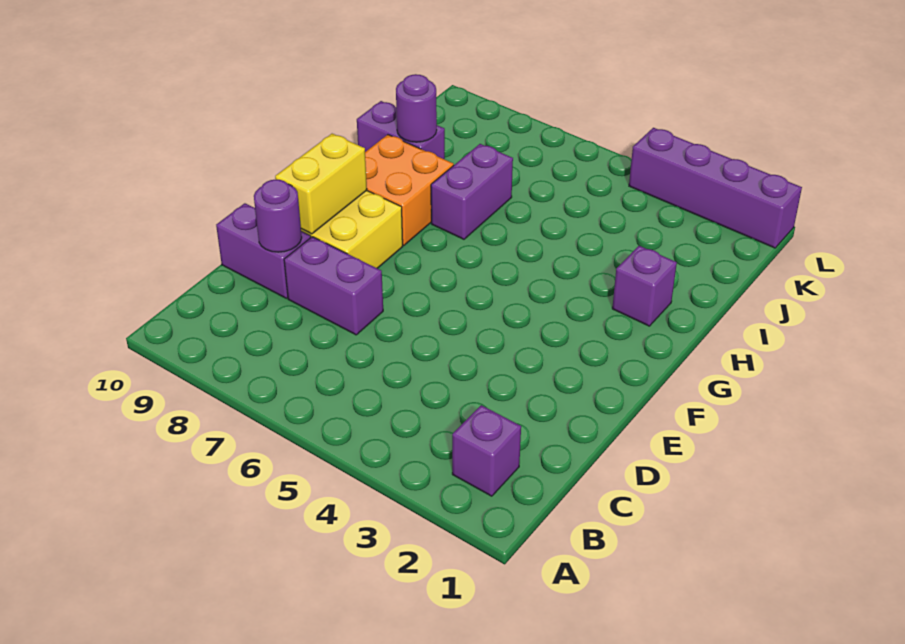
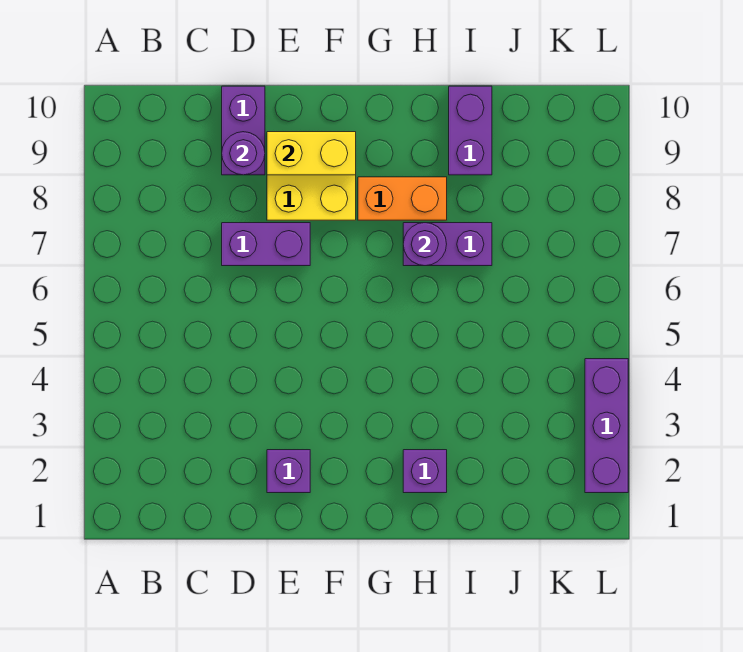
purple 1x1 brick [452,405,521,496] -> purple 1x1 brick moved to [267,450,310,493]
purple 1x2 brick [284,237,383,335] -> purple 1x2 brick turned to [222,223,310,266]
orange 2x2 brick [365,135,454,245] -> orange 1x2 brick [358,177,447,220]
purple 1x1 round brick [396,74,437,142] -> purple 1x1 round brick moved to [403,223,447,266]
purple 1x4 brick [629,128,802,248] -> purple 1x3 brick [585,359,628,493]

